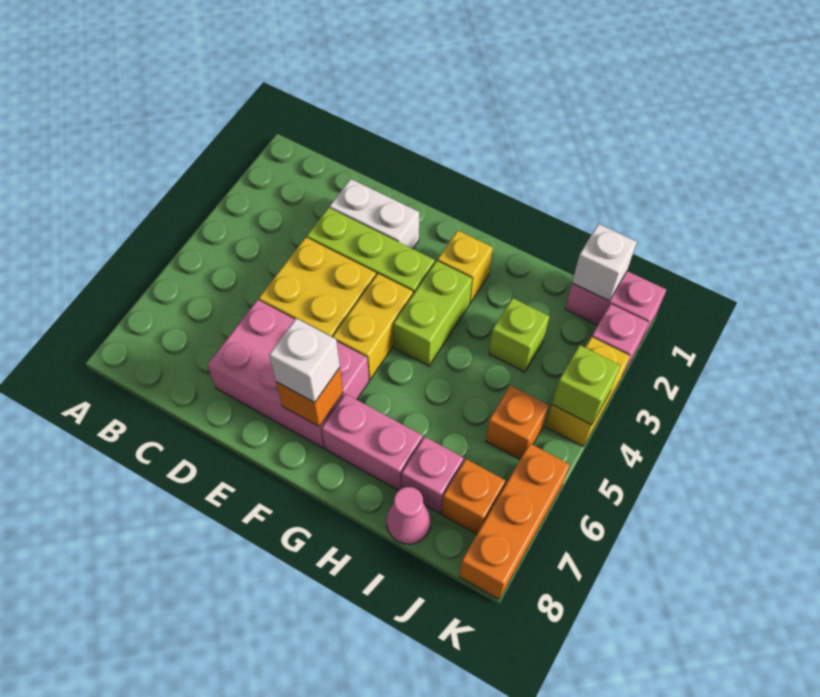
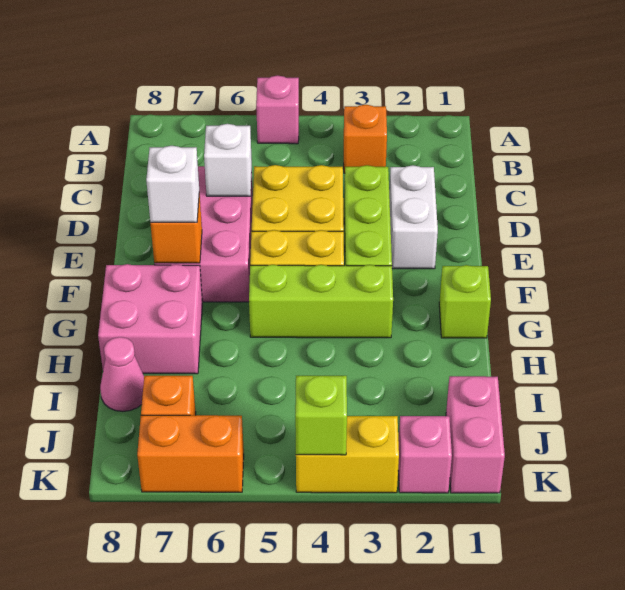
yellow 1x1 brick [437,230,493,303] -> none
lime 1x2 brick [394,261,472,366] -> lime 1x3 brick [249,265,393,338]
pink 1x2 brick [321,394,423,491] -> pink 2x2 brick [98,264,202,374]
lime 1x1 brick [489,298,549,372] -> lime 1x1 brick moved to [439,265,491,338]
pink 1x1 brick [402,437,464,513] -> pink 1x1 brick moved to [256,75,299,144]
white 1x1 brick [572,224,637,301] -> white 1x1 brick moved to [204,124,252,196]
orange 1x1 brick [486,386,549,459] -> orange 1x1 brick moved to [344,105,387,173]
orange 1x3 brick [459,444,570,599] -> orange 1x2 brick [137,415,244,492]

